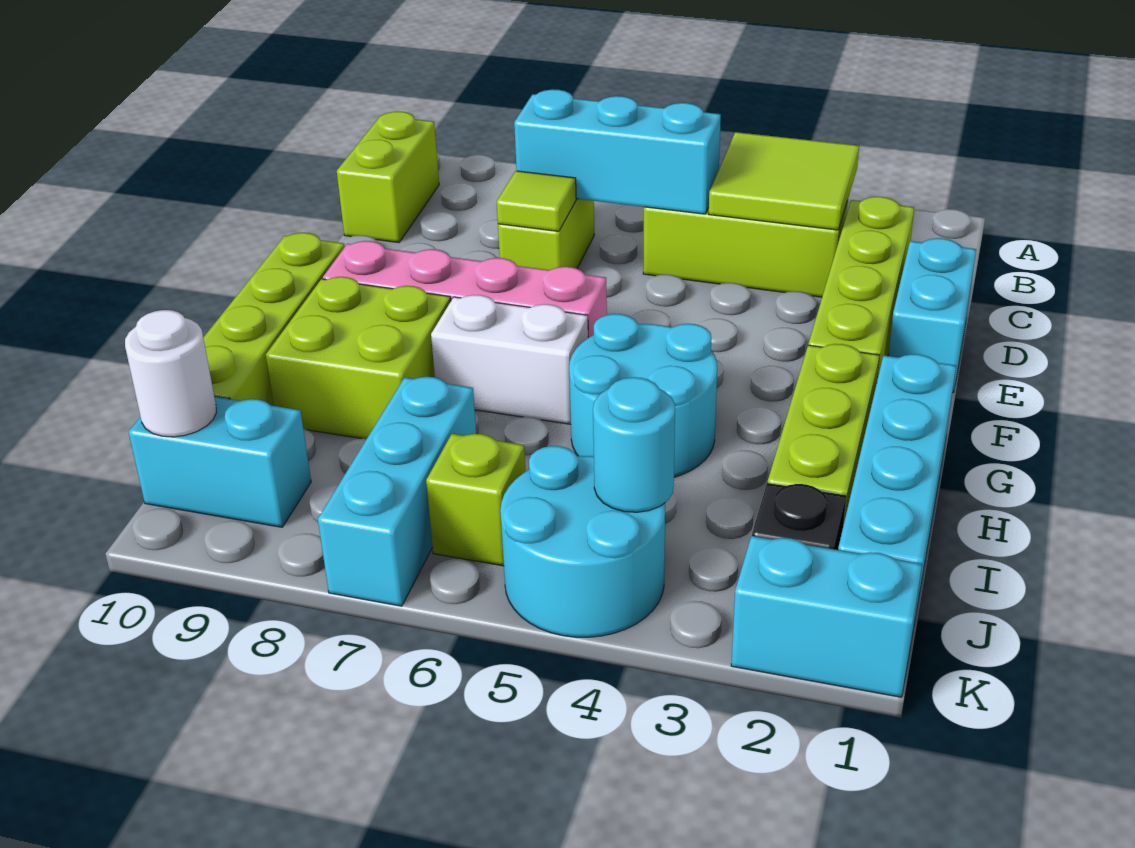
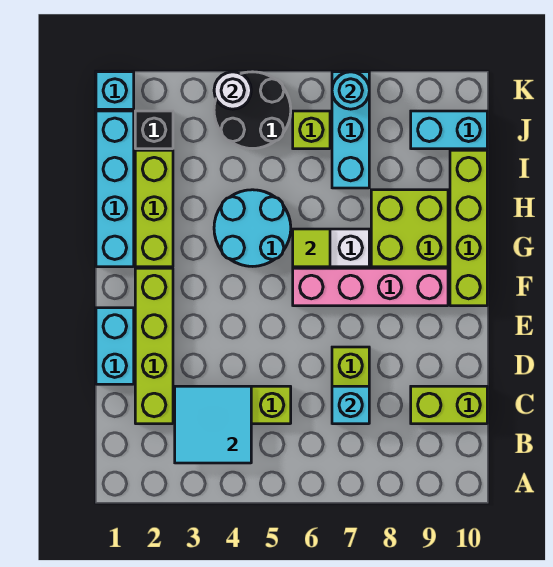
lime 2x2 tile [709,132,859,230] -> cyan 2x2 tile [175,386,251,463]
lime 1x2 brick [337,112,439,243] -> lime 1x2 brick turned to [411,386,487,424]
cyan 1x3 brick [514,89,721,214] -> cyan 1x1 brick [332,386,369,424]
lime 1x1 tile [497,171,576,231] -> lime 1x1 tile moved to [293,229,330,267]
cyan 2x2 round brick [500,446,665,637] -> black 2x2 round brick [214,72,291,149]
cyan 1x1 round brick [593,377,675,512] -> cyan 1x1 round brick moved to [332,72,369,109]
white 1x1 round brick [125,310,216,437] -> white 1x1 round brick moved to [214,72,251,109]
cyan 1x2 brick [731,536,922,697] -> cyan 1x1 brick [96,72,134,109]

